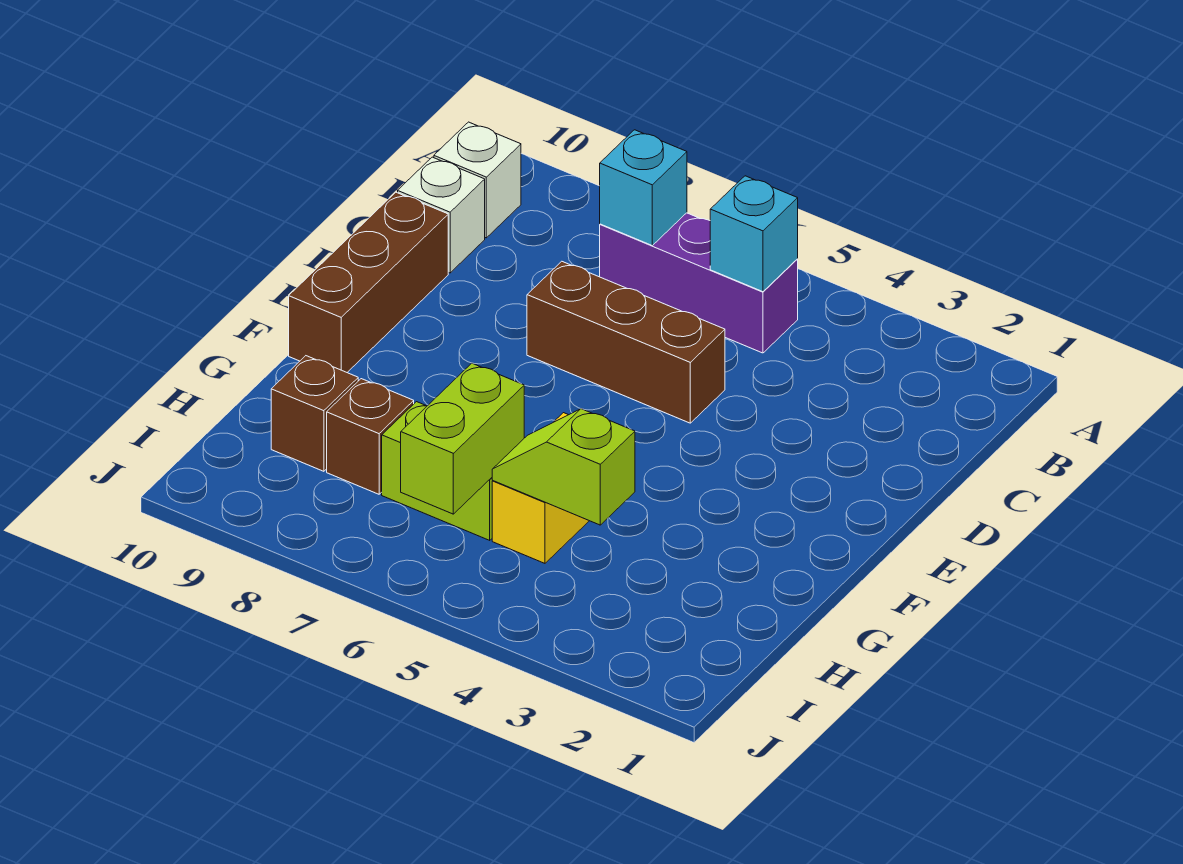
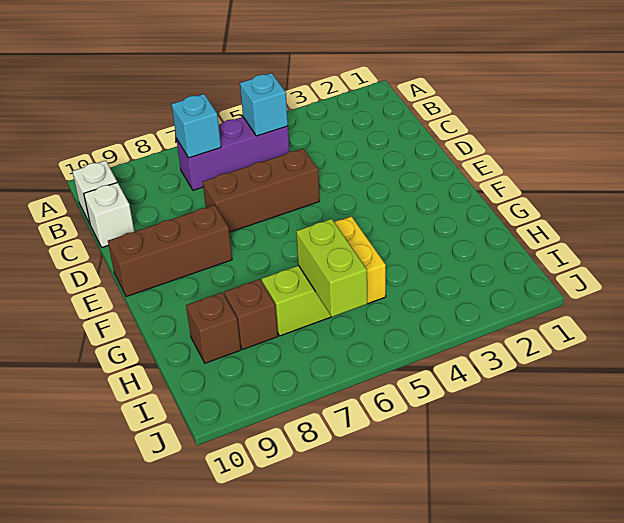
brown 1x3 brick [289,192,448,372] -> brown 1x3 brick turned to [108,205,232,297]
lime 1x2 slope [492,409,635,525] -> none

